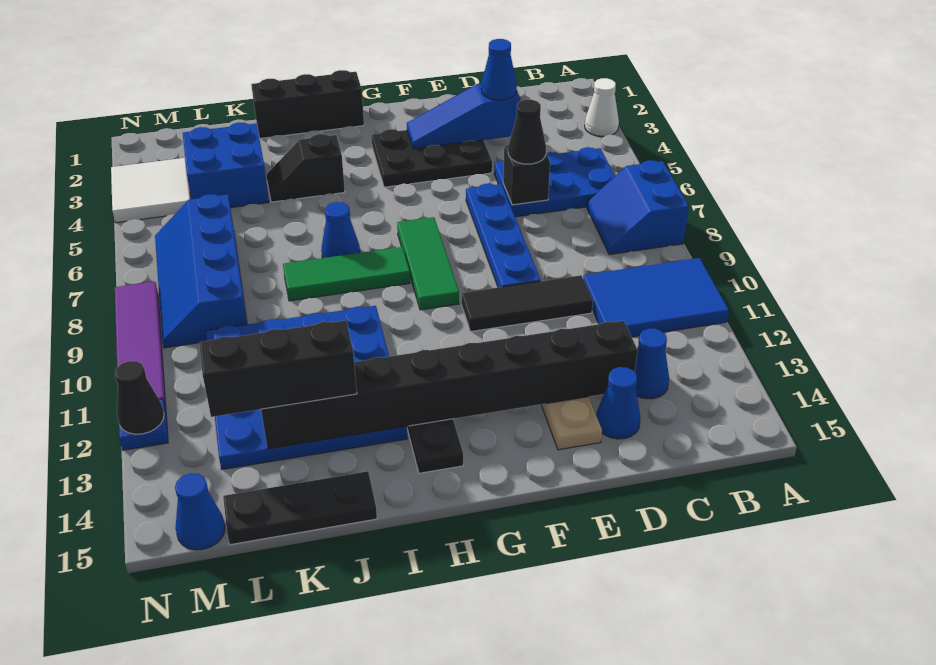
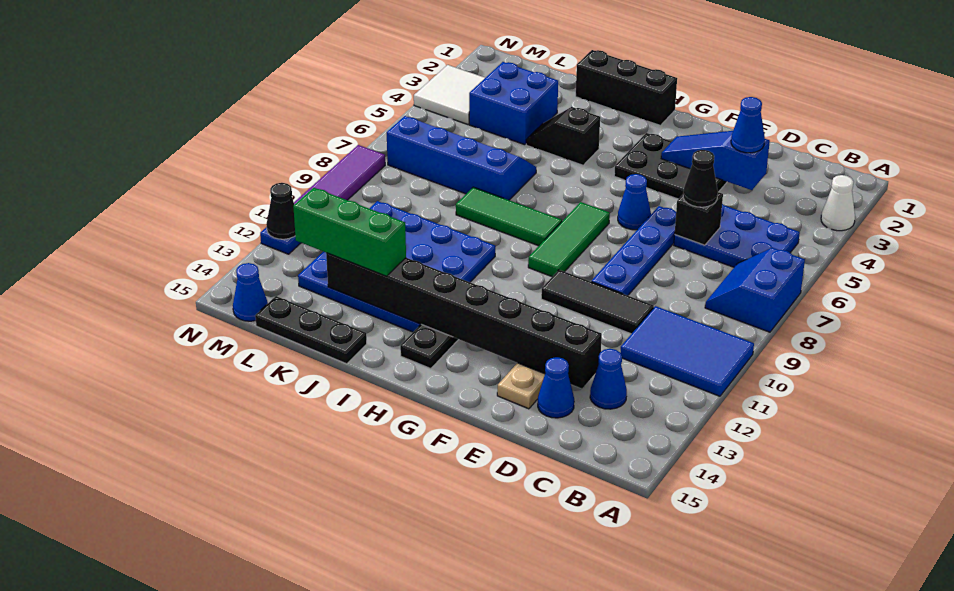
blue 1x1 cone [321,202,360,258] -> blue 1x1 cone moved to [618,174,651,230]
black 1x3 brick [199,320,357,417] -> green 1x3 brick [293,188,406,276]
blue 2x4 slope [155,194,247,348] -> blue 2x4 slope turned to [387,116,536,200]

